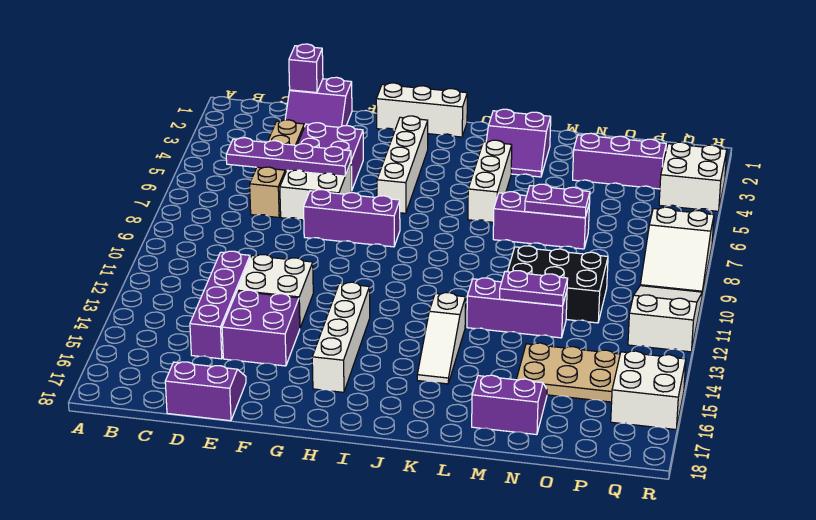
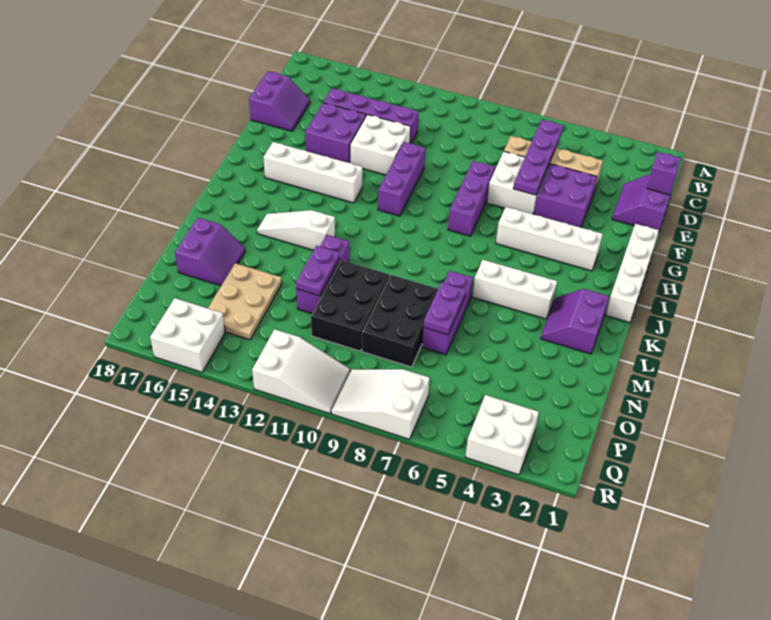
white 1x3 brick [376,83,467,137] -> white 1x4 brick [606,224,659,323]
none -> black 2x3 brick [362,275,438,367]
purple 1x3 brick [573,133,666,189] -> purple 1x3 brick moved to [378,142,425,216]

